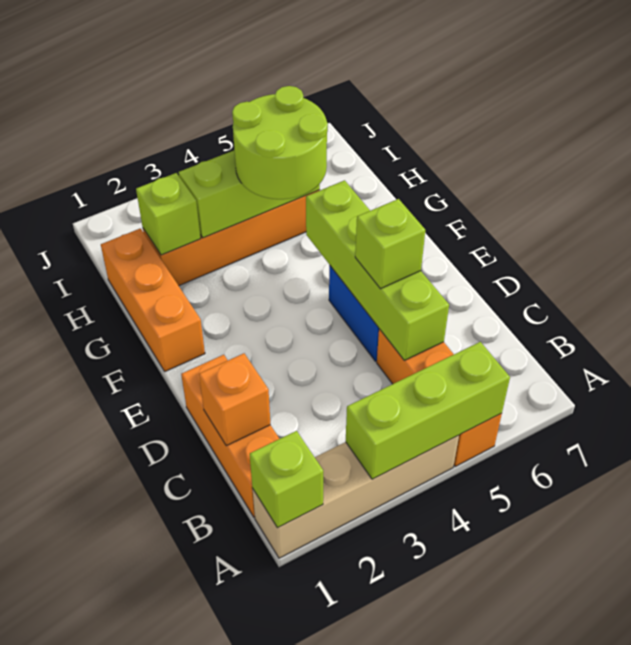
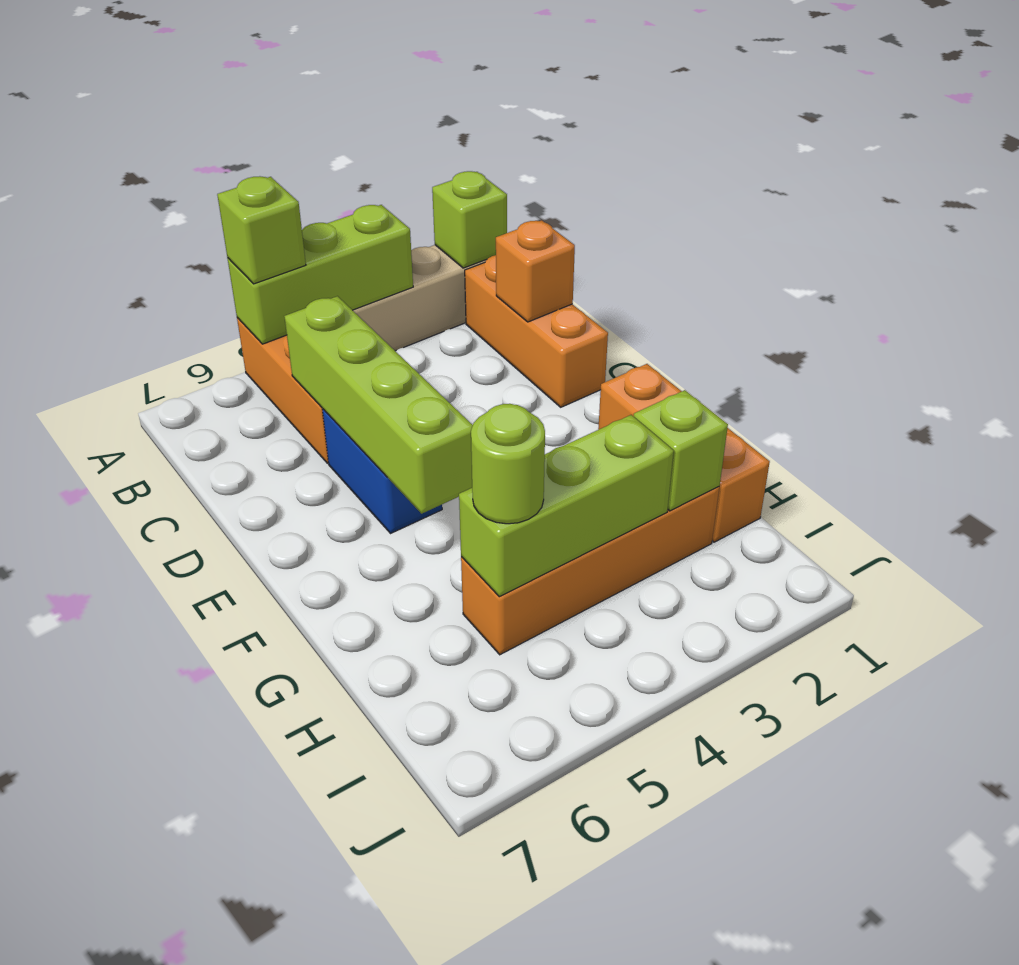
lime 1x1 brick [355,199,425,289] -> lime 1x1 brick moved to [217,176,306,284]
lime 2x2 round brick [232,86,328,199] -> lime 1x1 round brick [471,404,545,524]

